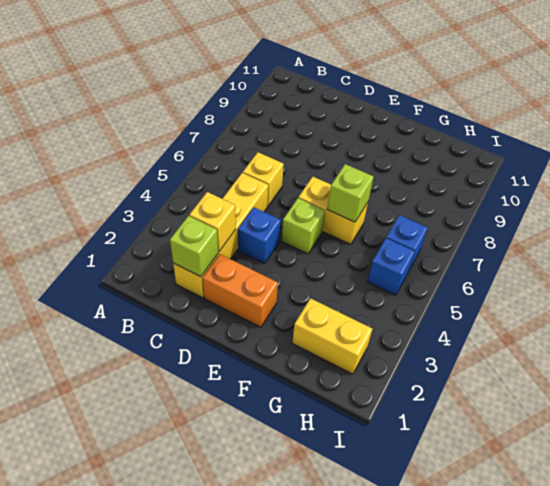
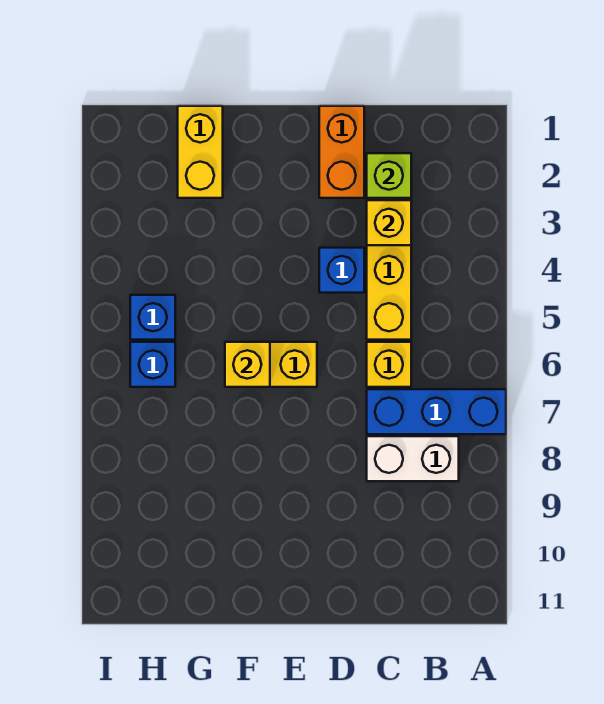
none -> blue 1x3 brick [367,389,506,434]
none -> white 1x2 brick [367,436,459,481]
orange 1x2 brick [203,254,278,327] -> orange 1x2 brick turned to [319,106,364,198]
lime 1x1 brick [282,198,325,254] -> none
lime 1x1 brick [327,164,374,222] -> yellow 1x1 brick [225,342,270,387]
yellow 1x2 brick [292,298,372,374] -> yellow 1x2 brick turned to [178,106,223,198]

